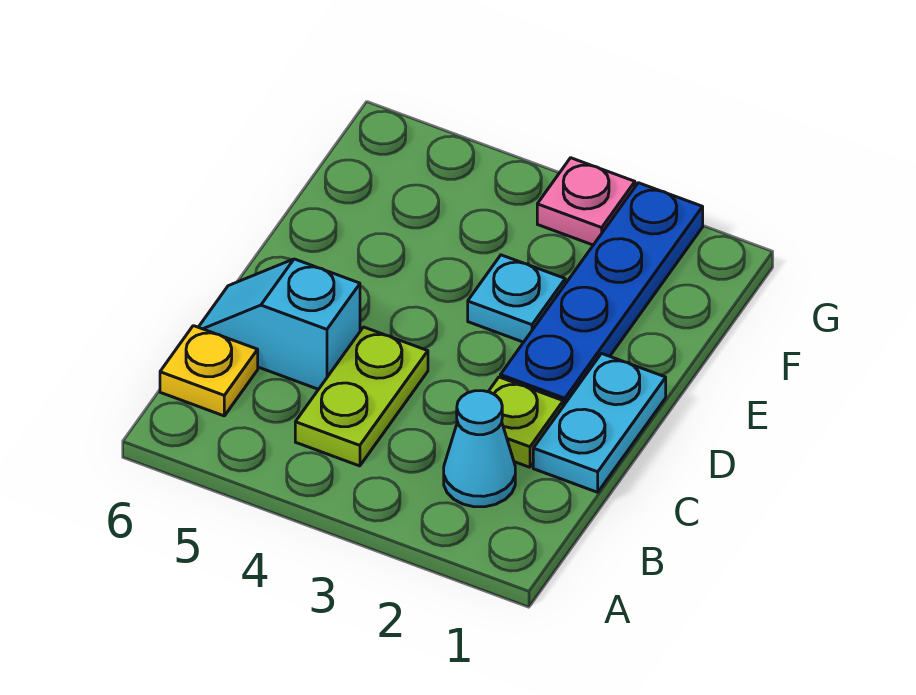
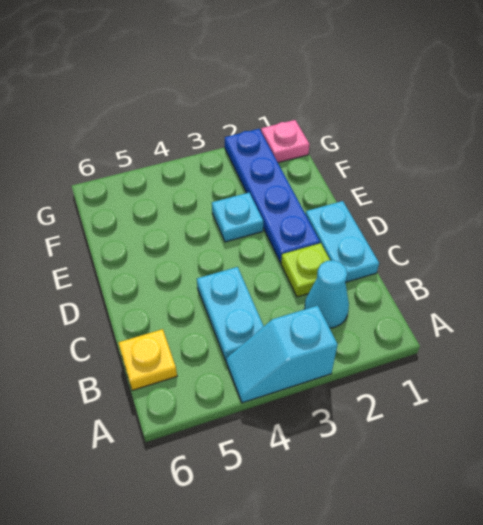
lime 1x2 plate [295,327,428,466] -> cyan 1x2 plate [197,267,264,360]
cyan 1x2 slope [199,259,360,389] -> cyan 1x2 slope moved to [226,306,338,403]
pink 1x1 plate [537,158,635,245] -> pink 1x1 plate moved to [261,120,309,163]

